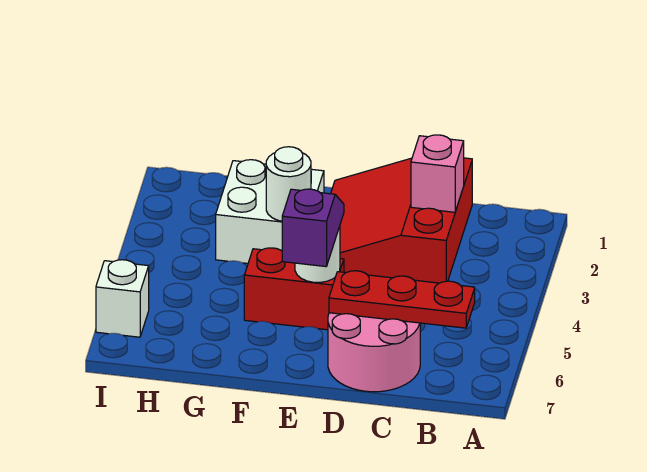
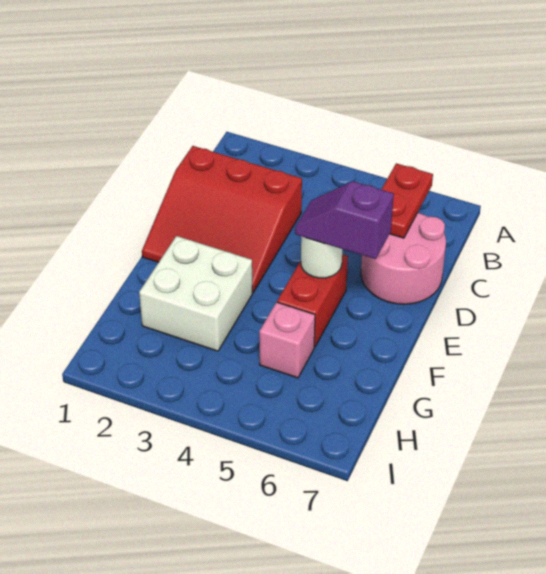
red 1x3 plate [329,271,475,328] -> red 1x2 plate [381,163,433,238]
pink 1x1 brick [411,135,464,212] -> pink 1x1 brick moved to [259,302,315,378]
white 1x1 round brick [266,147,311,221] -> none
white 1x1 brick [96,260,149,337] -> none

